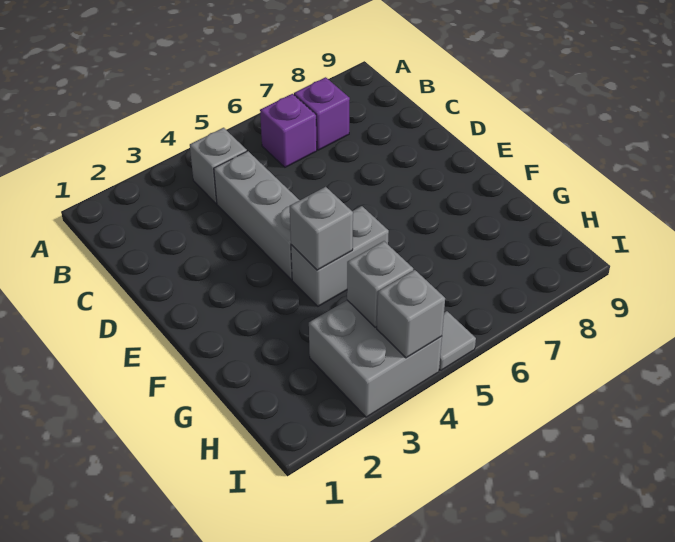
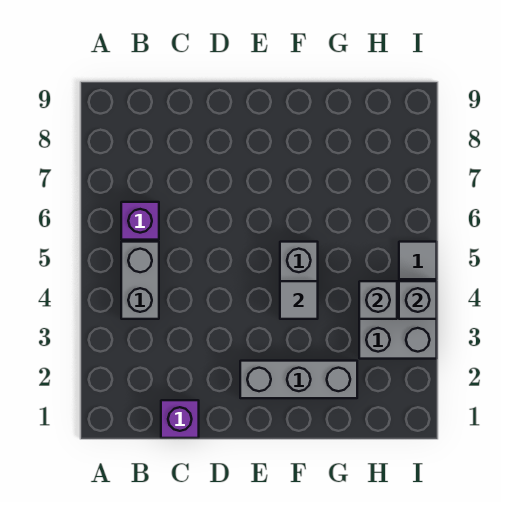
grey 1x1 brick [190,128,247,203] -> grey 1x2 brick [121,242,159,319]
purple 1x1 brick [294,77,350,150] -> purple 1x1 brick moved to [161,400,199,438]
grey 1x3 brick [214,151,300,279] -> grey 1x3 brick moved to [240,361,357,398]
grey 1x1 brick [290,187,353,270] -> grey 1x1 tile [280,281,318,319]

